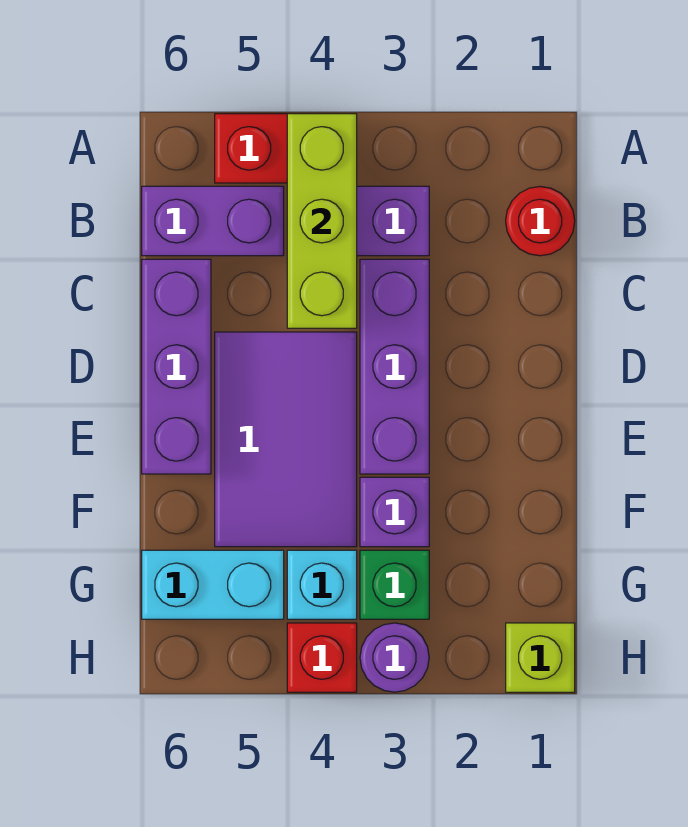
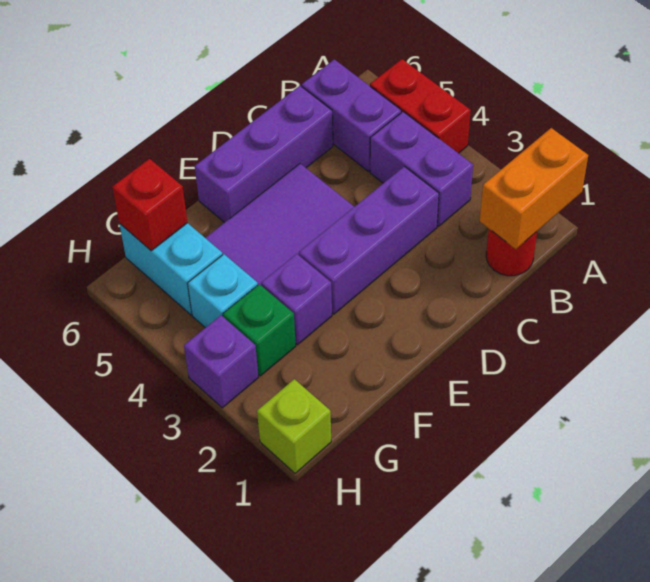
none -> orange 1x2 brick [480,128,588,249]
lime 1x3 brick [287,114,357,328] -> none
purple 1x1 round brick [360,623,429,692] -> purple 1x1 brick [184,315,258,408]
red 1x1 brick [287,623,357,692] -> red 1x1 brick moved to [112,159,188,251]

